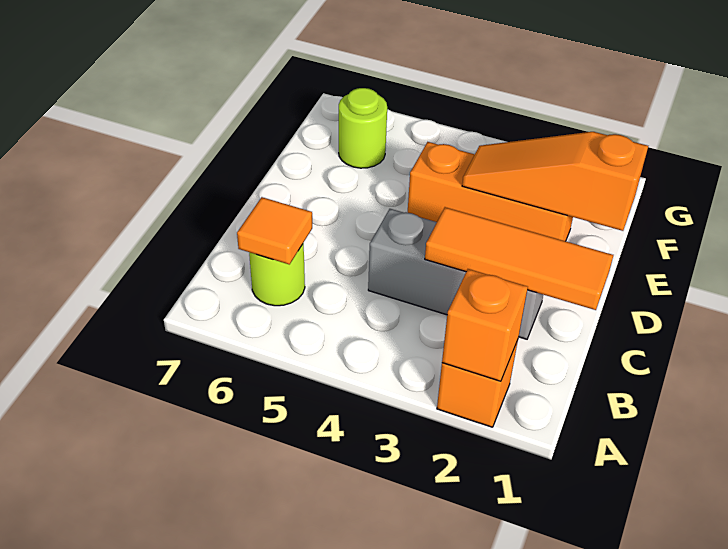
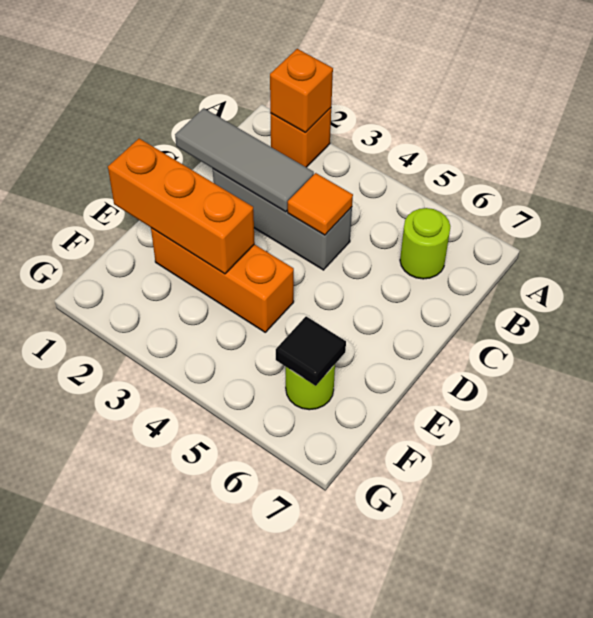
orange 1x1 tile [237,197,312,265] -> orange 1x1 tile moved to [288,173,353,235]
orange 1x3 tile [425,207,613,310] -> grey 1x3 tile [175,108,314,212]
orange 1x3 slope [462,132,648,231] -> orange 1x3 brick [108,138,255,274]
none -> black 1x1 tile [276,316,346,386]

